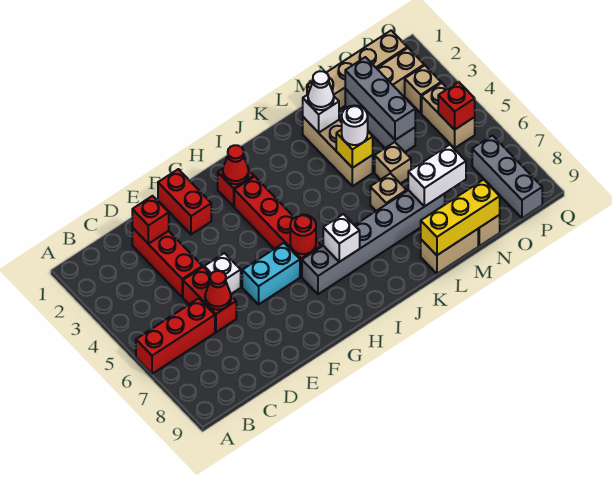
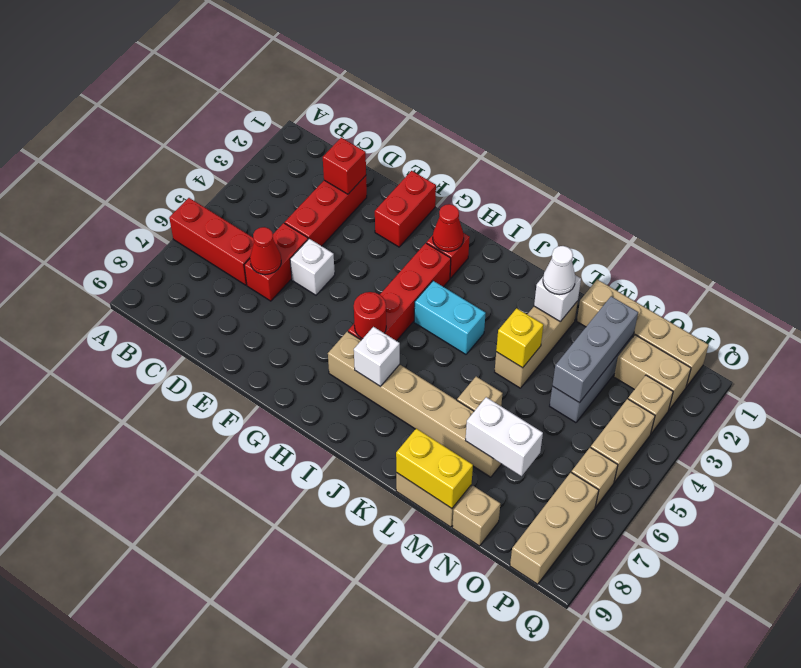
cyan 1x2 brick [242,243,300,304] -> cyan 1x2 brick moved to [414,281,486,354]
grey 1x6 brick [302,190,445,294] -> tan 1x6 brick [328,331,501,477]
white 1x1 round brick [342,106,368,145] -> none
yellow 1x3 brick [421,180,500,255] -> yellow 1x2 brick [396,428,473,508]
tan 1x1 brick [375,142,411,184] -> tan 1x1 brick moved to [571,447,618,507]
red 1x1 brick [438,82,475,130] -> none
grey 1x3 brick [472,135,542,218] -> tan 1x3 brick [510,473,599,584]

